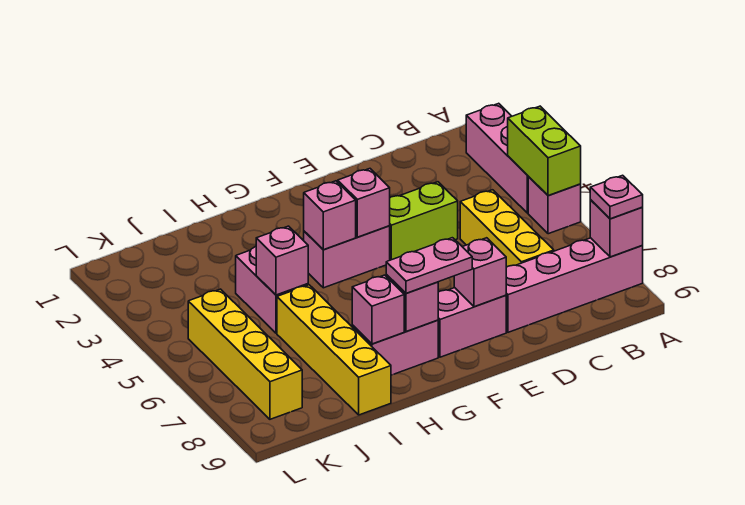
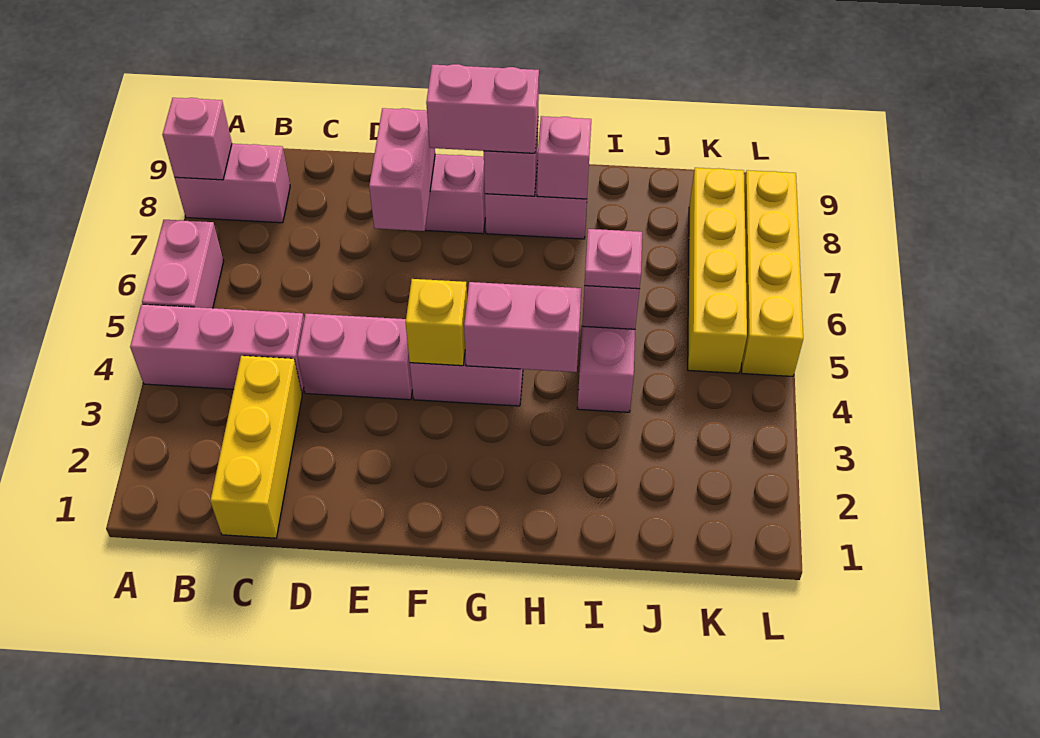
pink 1x3 brick [466,103,529,213] -> pink 1x3 brick turned to [130,304,304,393]
lime 1x2 brick [508,106,581,196] -> none
pink 1x1 brick [528,177,581,234] -> pink 1x2 brick [142,220,224,308]
pink 1x4 brick [506,238,643,332] -> pink 1x2 brick [175,144,290,223]
pink 1x1 plate [590,175,643,219] -> pink 1x1 plate moved to [585,229,642,289]
yellow 1x3 brick [460,190,554,267] -> yellow 1x3 brick moved to [210,356,302,538]
lime 1x2 brick [390,182,458,260] -> pink 1x2 brick [297,313,412,400]
pink 1x1 brick [454,238,506,307] -> pink 1x2 brick [369,108,435,231]
pink 1x1 brick [338,169,390,237] -> yellow 1x1 brick [406,279,467,366]
pink 1x2 plate [386,238,472,293] -> pink 1x2 brick [426,64,539,153]
pink 1x1 brick [304,181,356,250] -> pink 1x2 brick [464,282,582,372]
yellow 1x4 brick [277,285,391,415] -> yellow 1x4 brick moved to [742,170,803,376]

